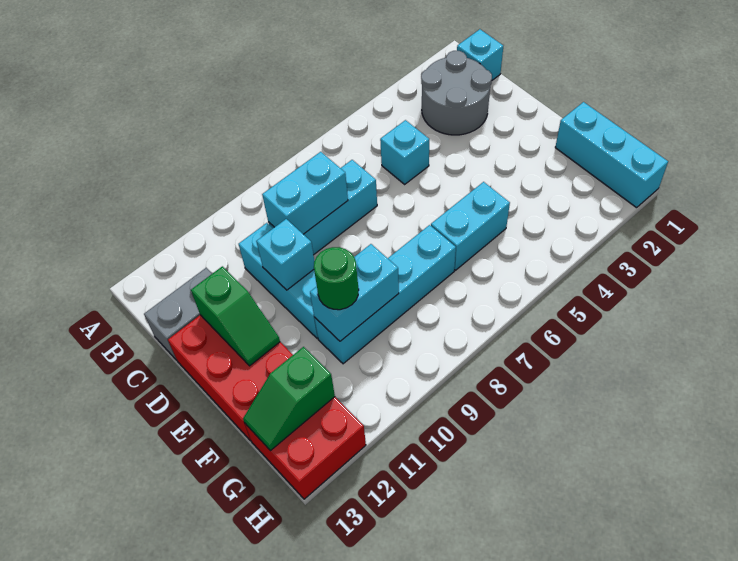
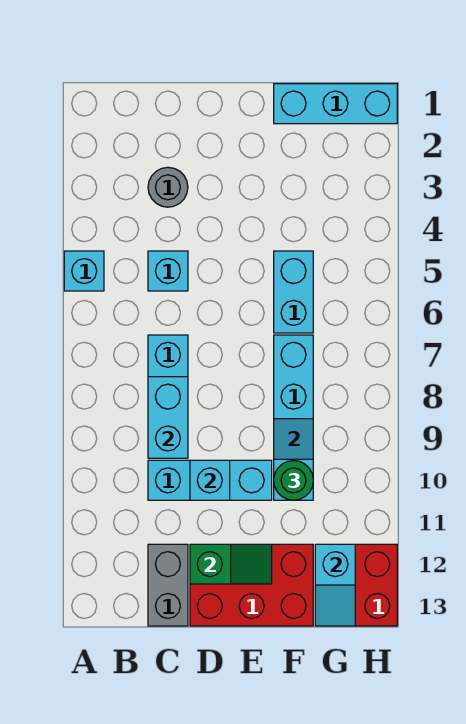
cyan 1x1 brick [457,29,503,80] -> cyan 1x1 brick moved to [64,251,104,291]
grey 2x2 round brick [421,51,492,135] -> grey 1x1 round brick [148,167,188,207]
cyan 1x2 brick [310,244,399,341] -> cyan 1x2 slope [274,419,313,500]
green 1x2 slope [243,347,335,451] -> cyan 1x2 slope [315,544,355,626]

